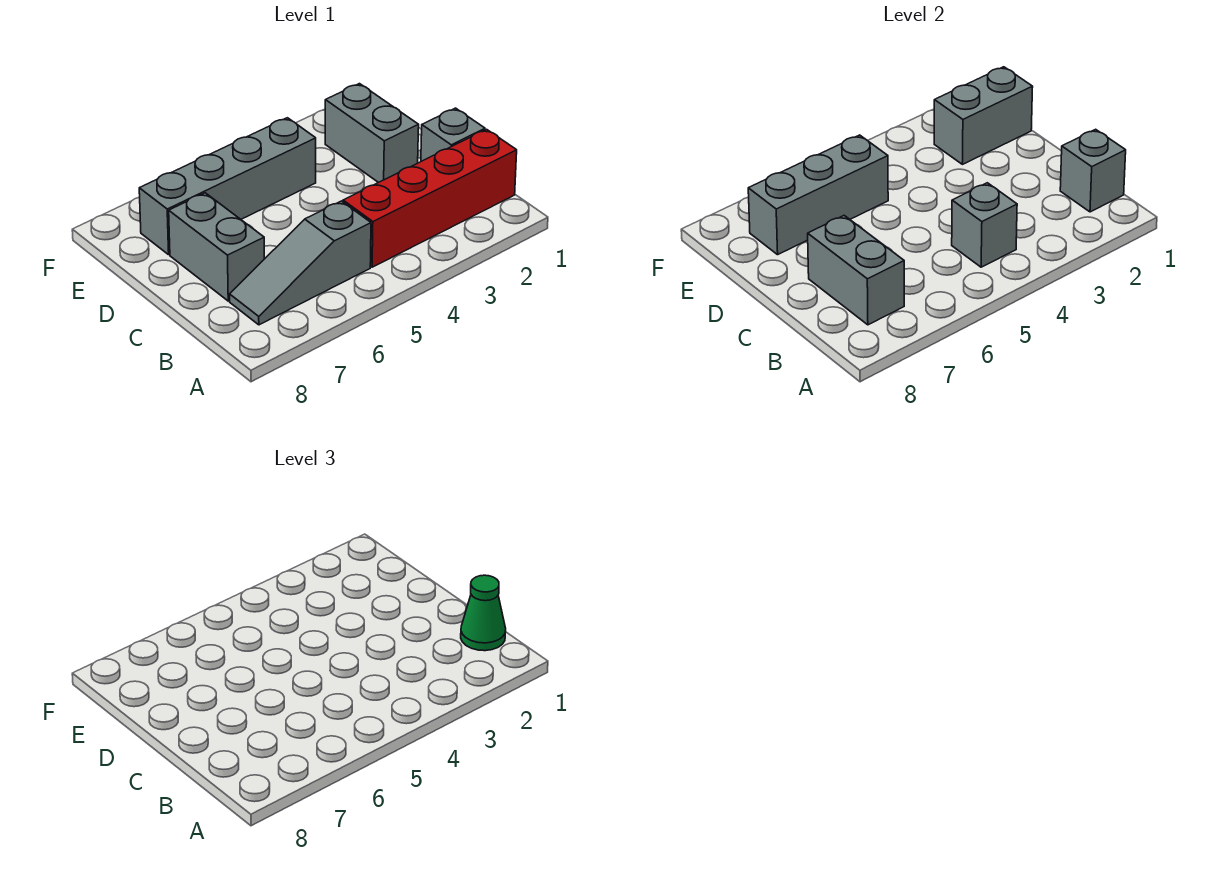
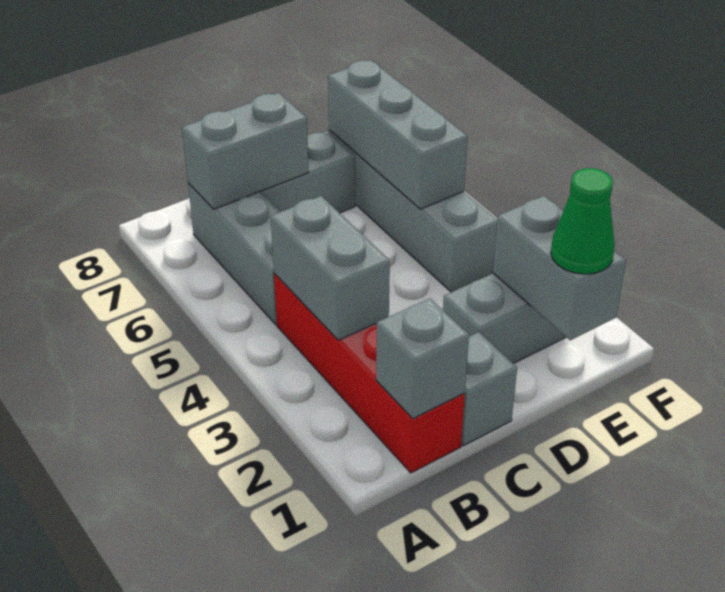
green 1x1 cone [461,575,506,651] -> green 1x1 cone moved to [551,168,615,274]
grey 1x1 brick [952,183,1017,267] -> grey 1x2 brick [271,196,390,340]
grey 1x3 slope [230,201,371,325] -> grey 1x3 brick [188,183,281,324]

